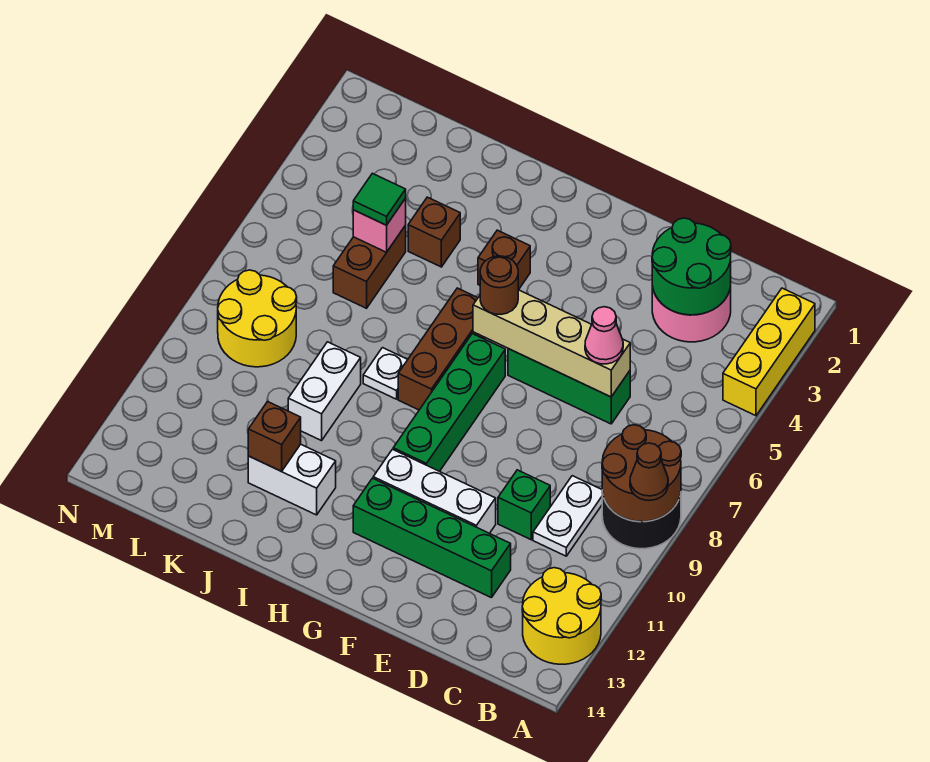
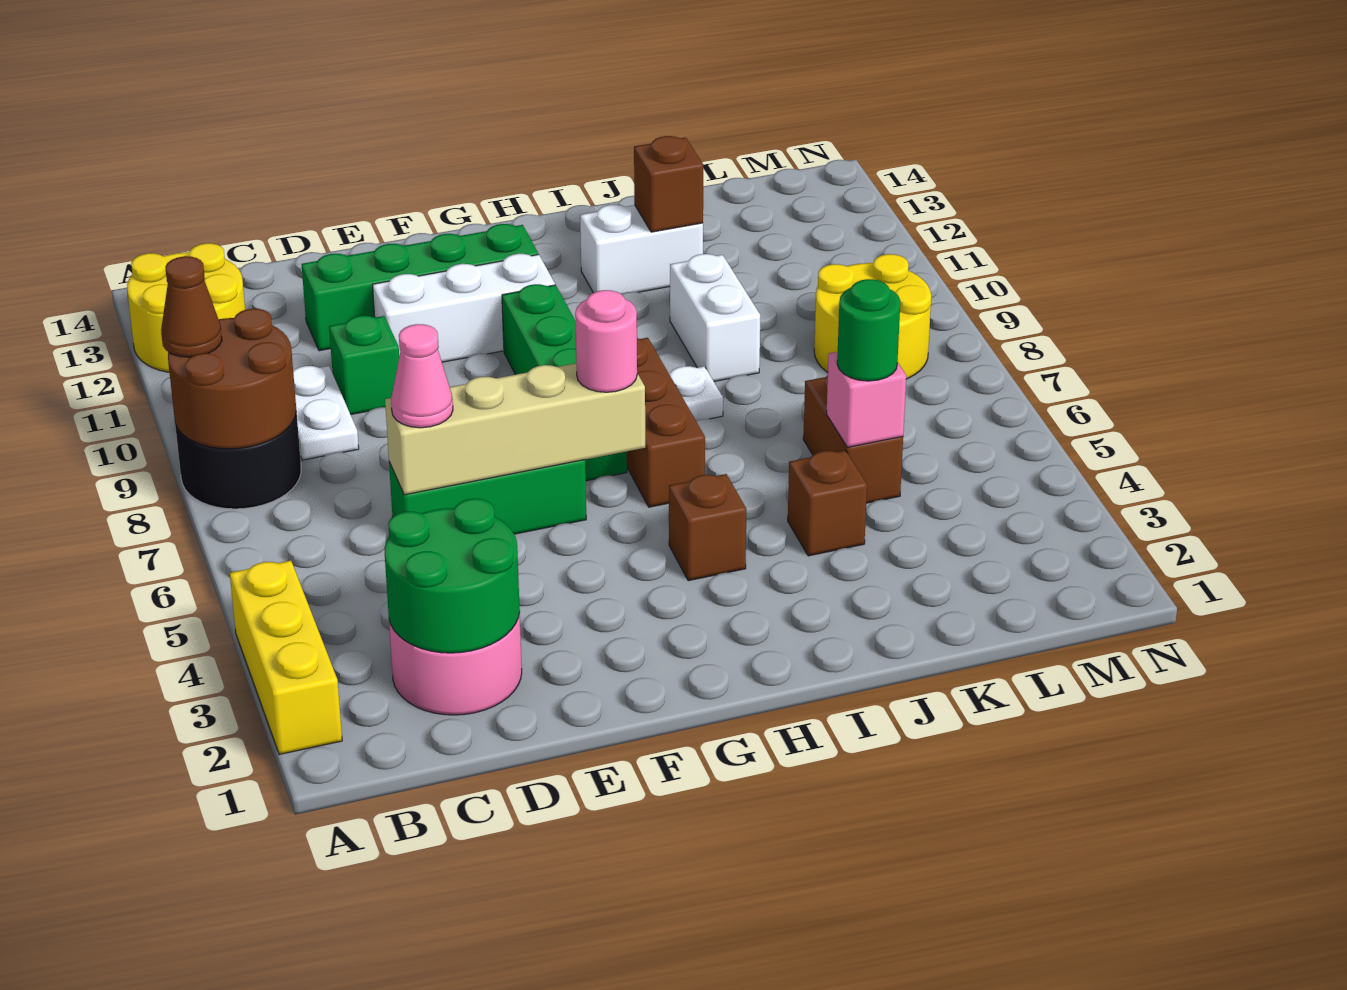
brown 1x1 round brick [480,256,518,314] -> pink 1x1 round brick [575,290,637,392]
green 1x1 tile [353,173,406,225] -> green 1x1 round brick [837,279,900,381]

